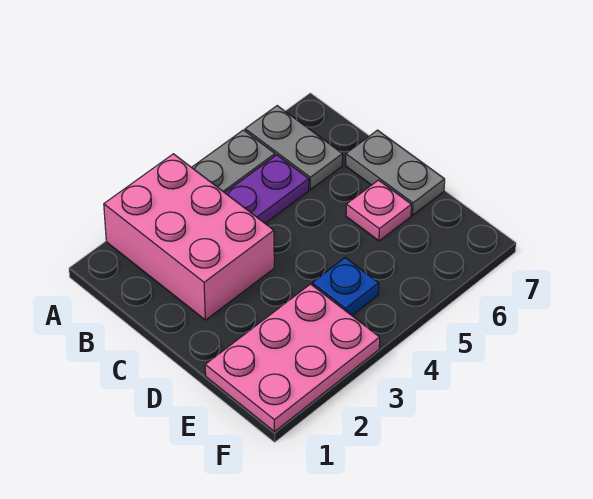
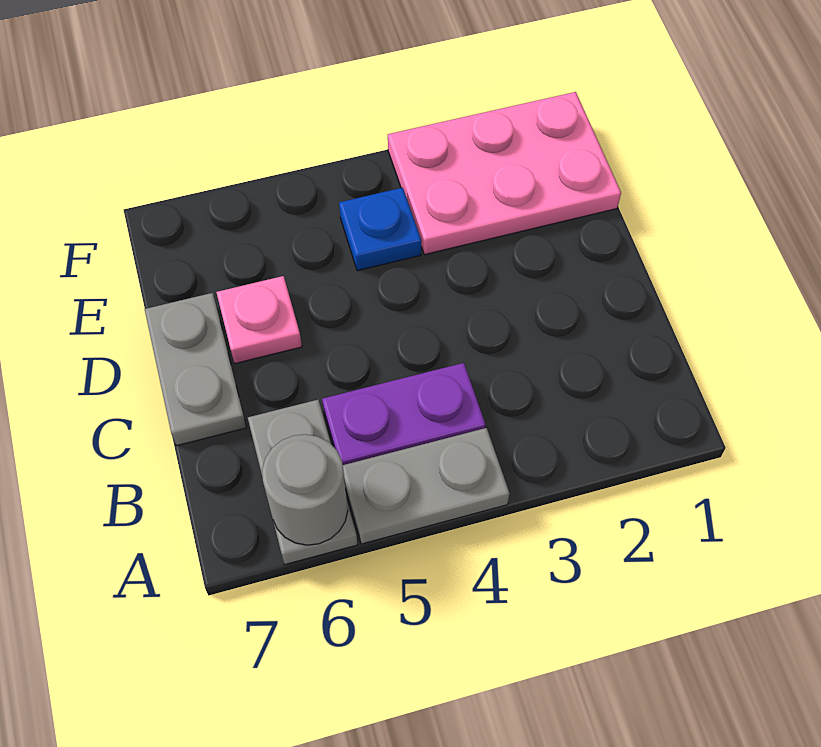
pink 2x3 brick [104,154,274,320] -> none
none -> grey 1x1 round brick [262,434,348,545]

